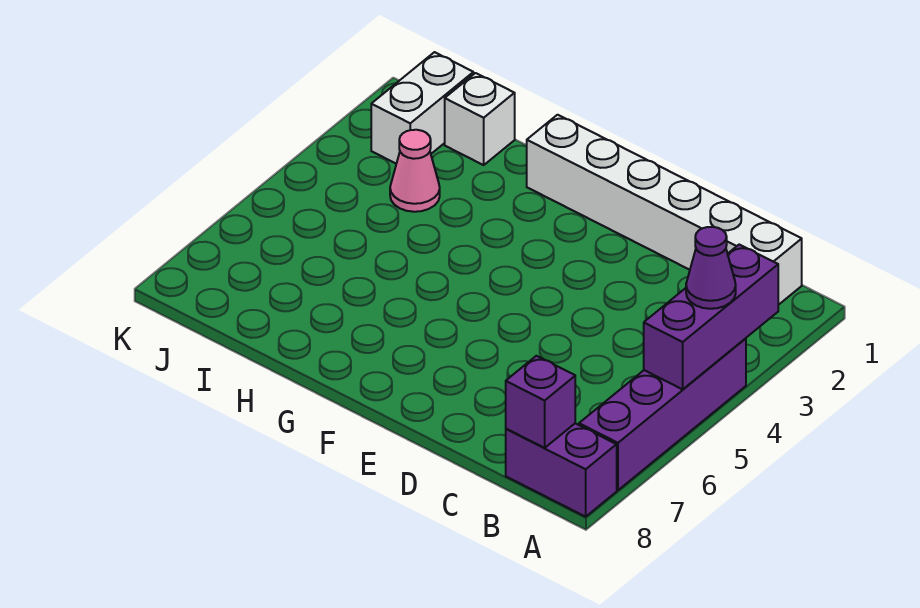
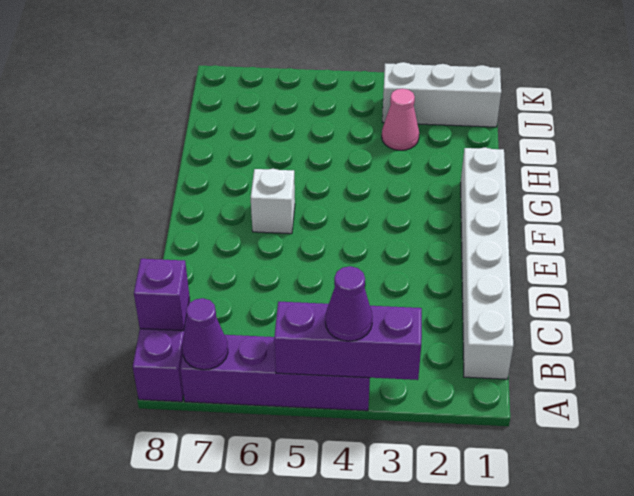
none -> purple 1x1 cone [182,298,228,370]
white 1x1 brick [445,73,515,165] -> white 1x1 brick moved to [251,169,295,234]
white 1x2 brick [371,52,473,164] -> white 1x3 brick [382,62,501,127]

